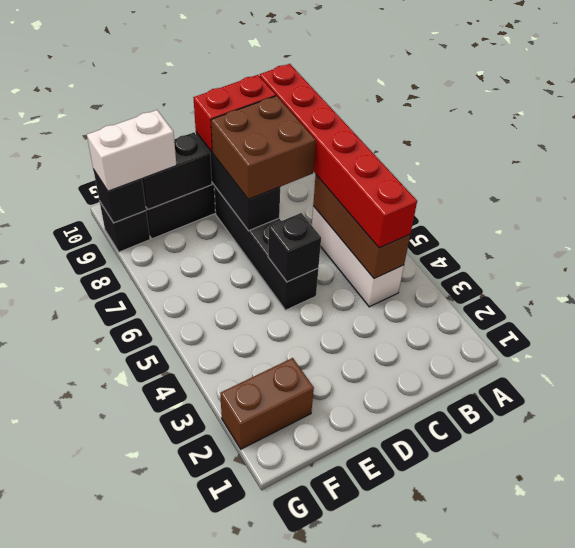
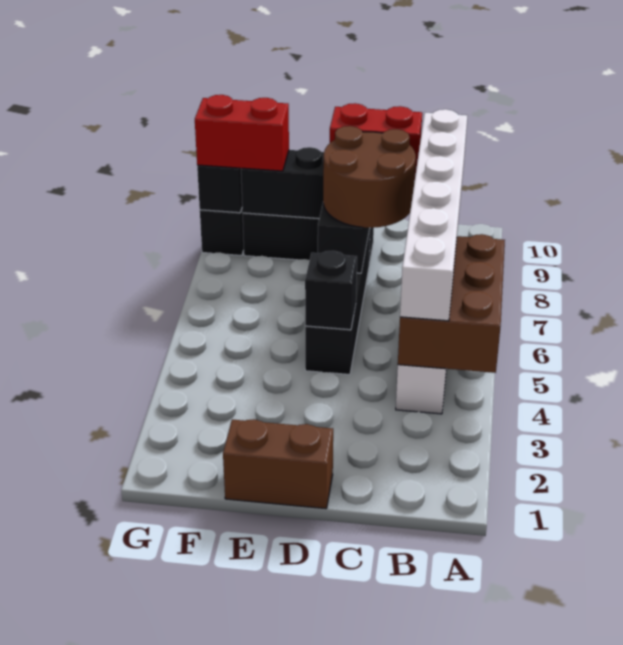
brown 1x3 brick [313,175,410,279] -> brown 2x3 brick [398,234,505,373]
red 1x6 brick [260,64,417,248] -> white 1x6 brick [400,109,467,321]
brown 2x2 brick [211,96,316,199] -> brown 2x2 round brick [323,126,416,228]
brown 1x2 brick [220,358,314,449] -> brown 1x2 brick moved to [223,419,333,509]
white 1x2 brick [87,110,177,191] -> red 1x2 brick [195,95,289,171]

